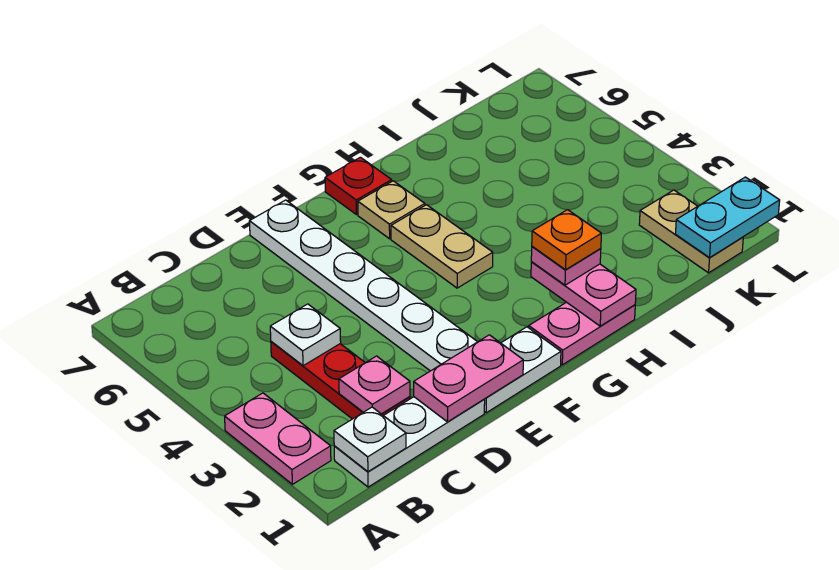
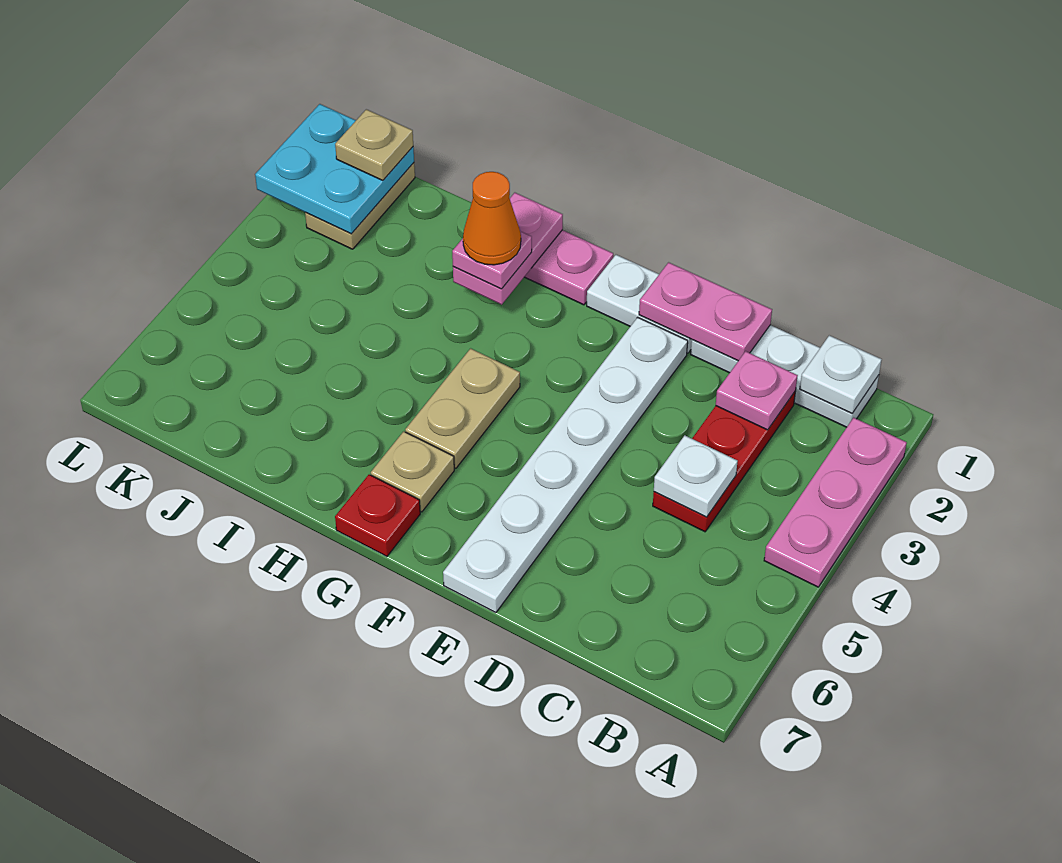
pink 1x2 plate [225,393,331,484] -> pink 1x3 plate [764,418,907,587]
orange 1x1 plate [532,210,601,270] -> orange 1x1 cone [463,172,521,265]
cyan 1x2 plate [676,177,780,258] -> cyan 2x2 plate [255,104,414,234]
none -> tan 1x1 plate [335,109,413,181]

